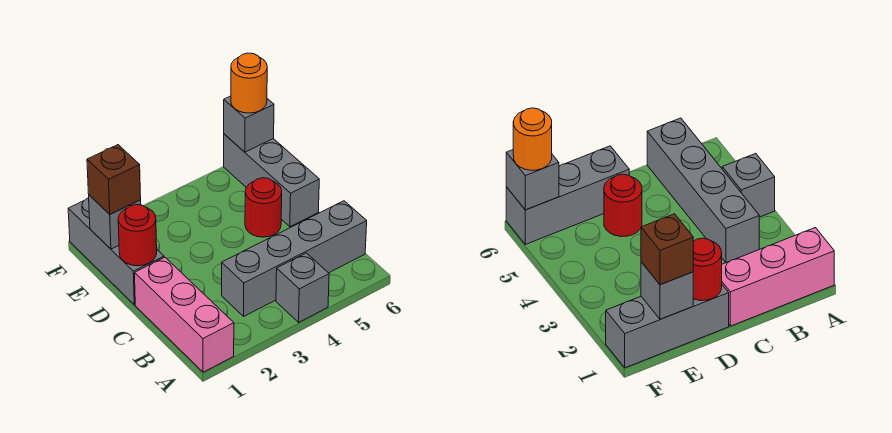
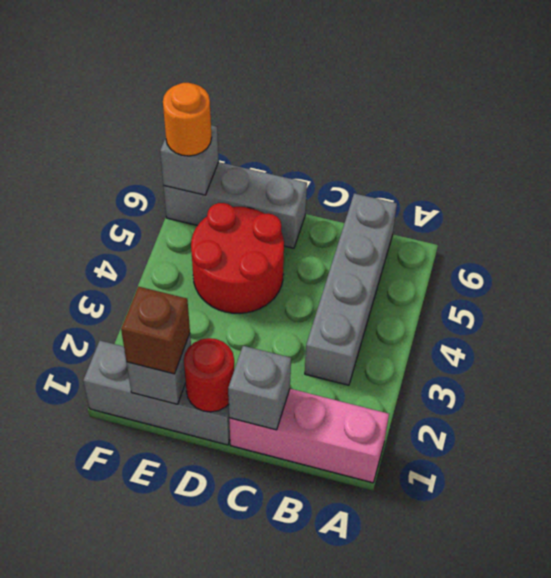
grey 1x1 brick [276,253,329,322] -> grey 1x1 brick moved to [228,346,291,430]
red 1x1 round brick [245,178,282,237] -> red 2x2 round brick [191,203,284,314]

